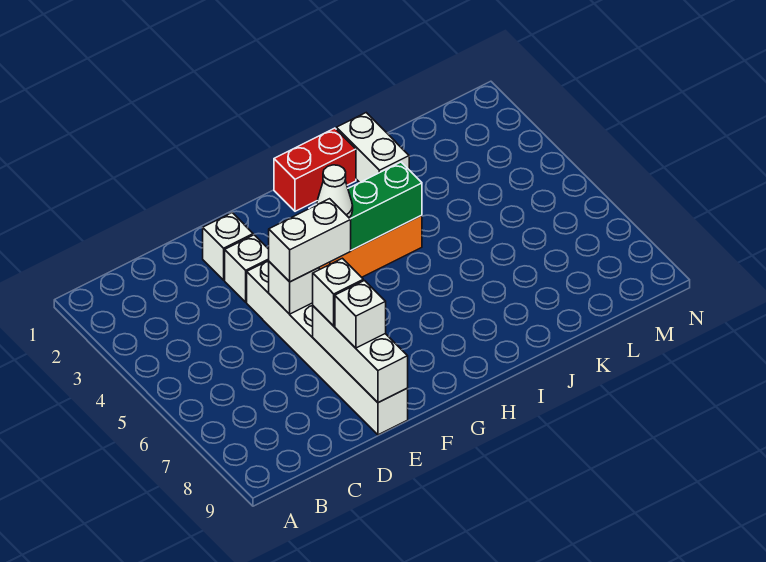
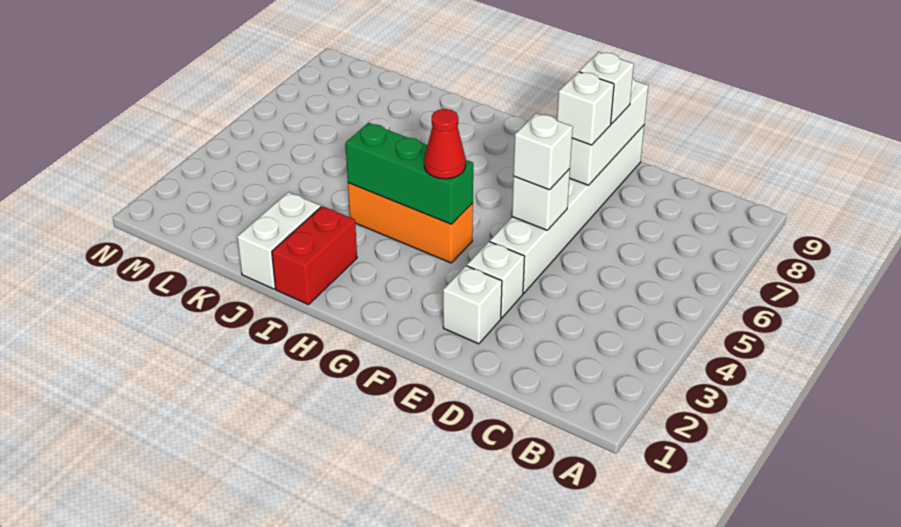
white 1x2 brick [269,199,351,282] -> white 1x1 brick [513,113,573,190]
white 1x1 cone [316,165,353,218] -> red 1x1 cone [424,109,466,179]
red 1x2 brick [274,128,356,211] -> red 1x2 brick turned to [272,206,357,305]

